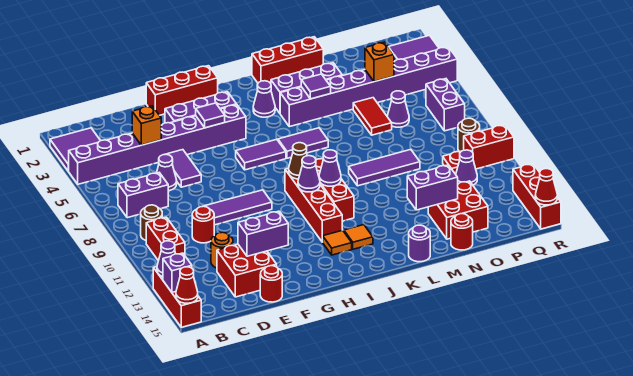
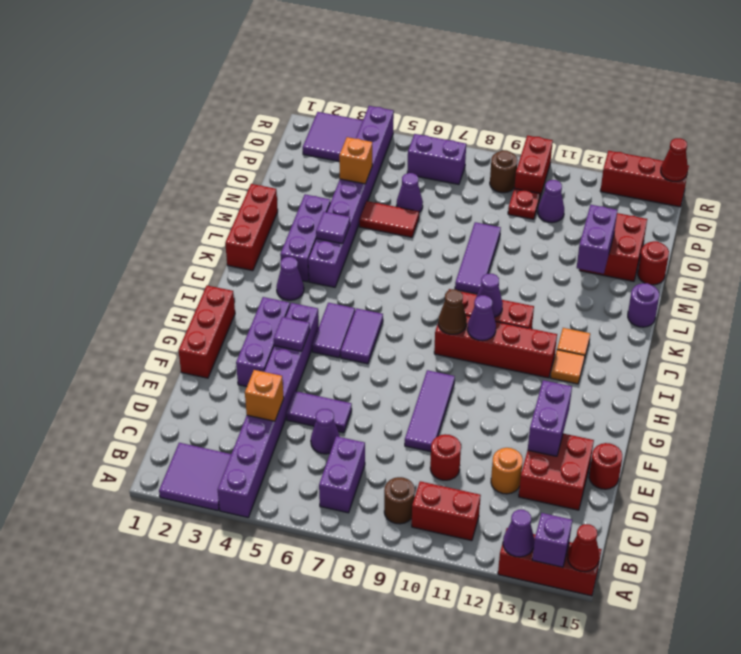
purple 1x2 tile [278,128,328,158] -> purple 1x2 tile moved to [312,303,355,358]

